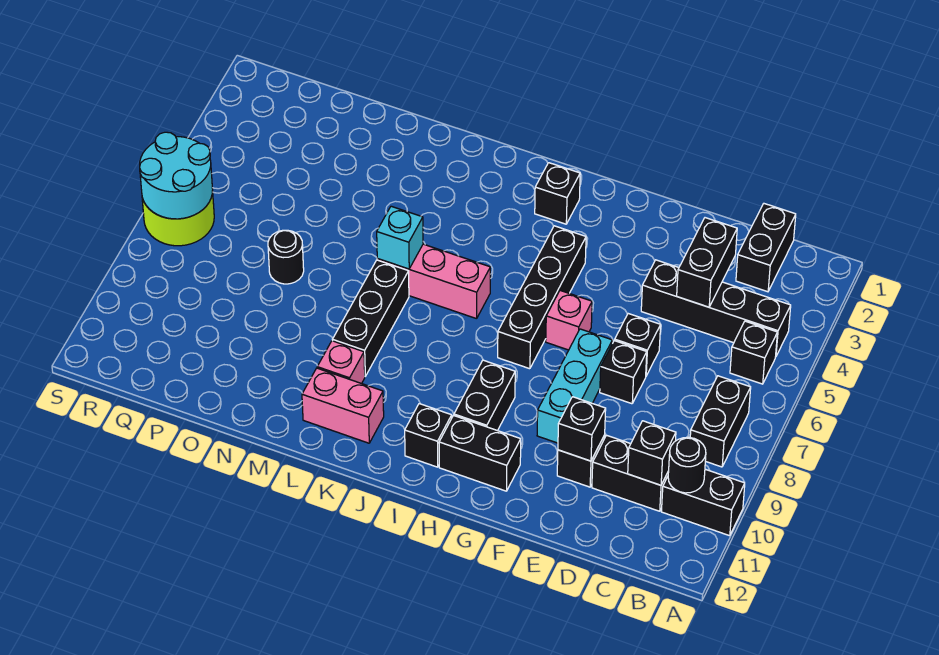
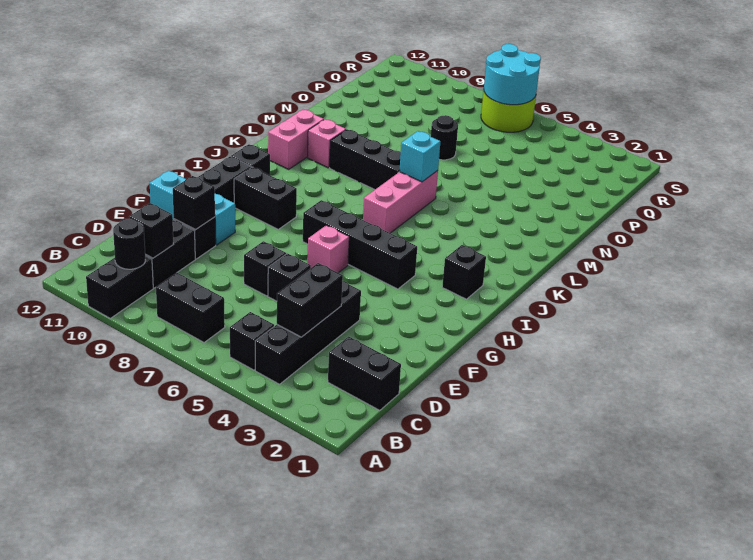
black 1x2 brick [677,218,737,307] -> black 1x2 brick turned to [277,263,343,337]
cyan 1x3 brick [537,329,612,443] -> cyan 1x3 brick moved to [150,171,235,245]

